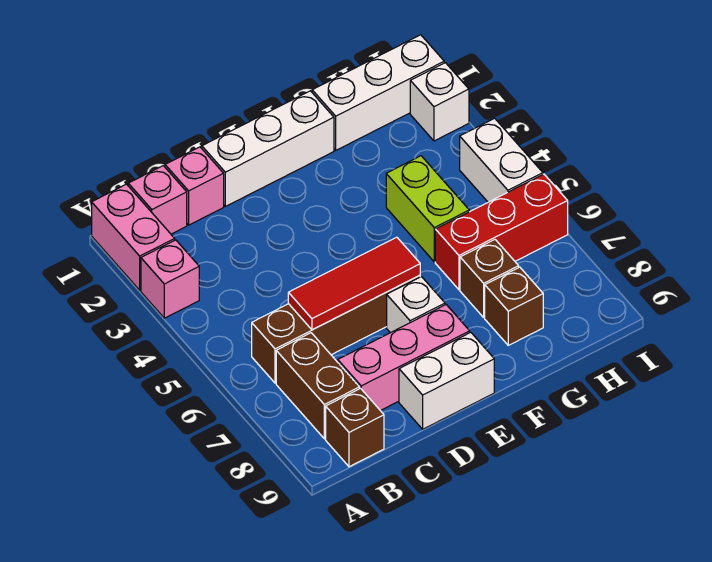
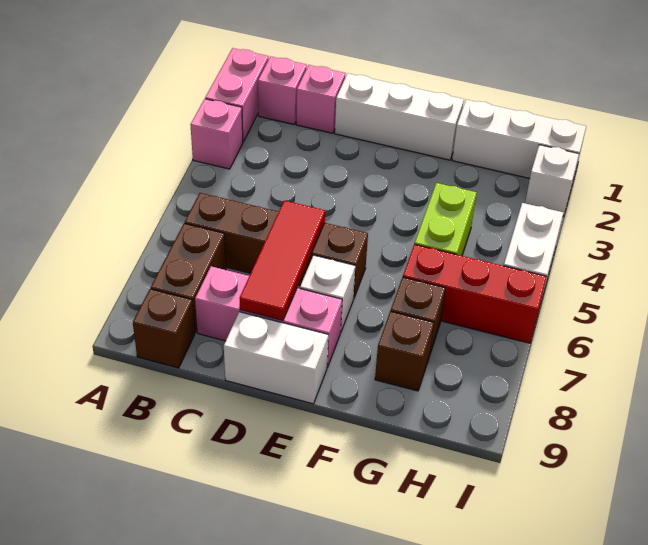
red 1x3 tile [288,237,420,330] -> red 1x3 tile turned to [240,201,325,320]

